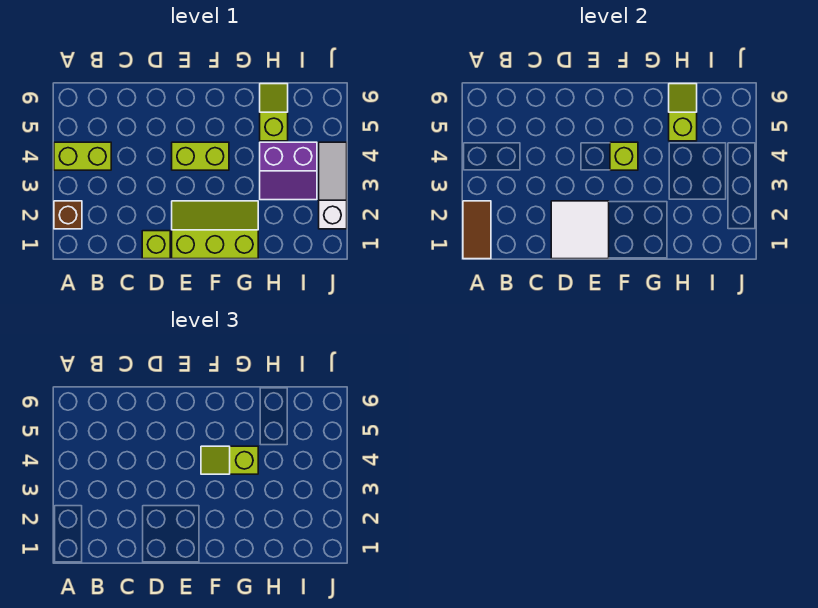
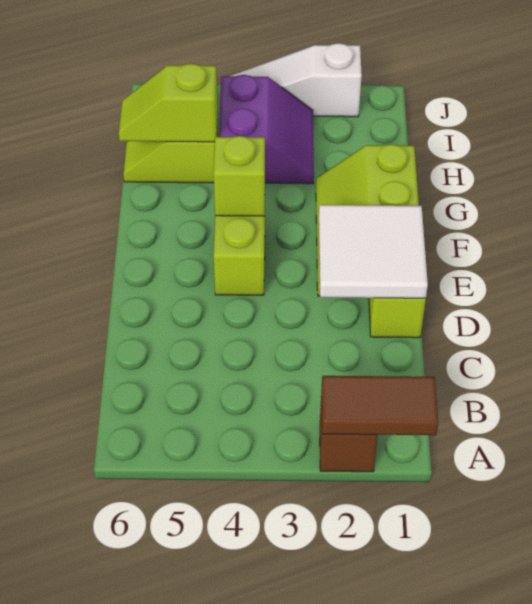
lime 1x2 brick [54,142,111,170] -> none
lime 1x2 slope [201,446,258,474] -> none

